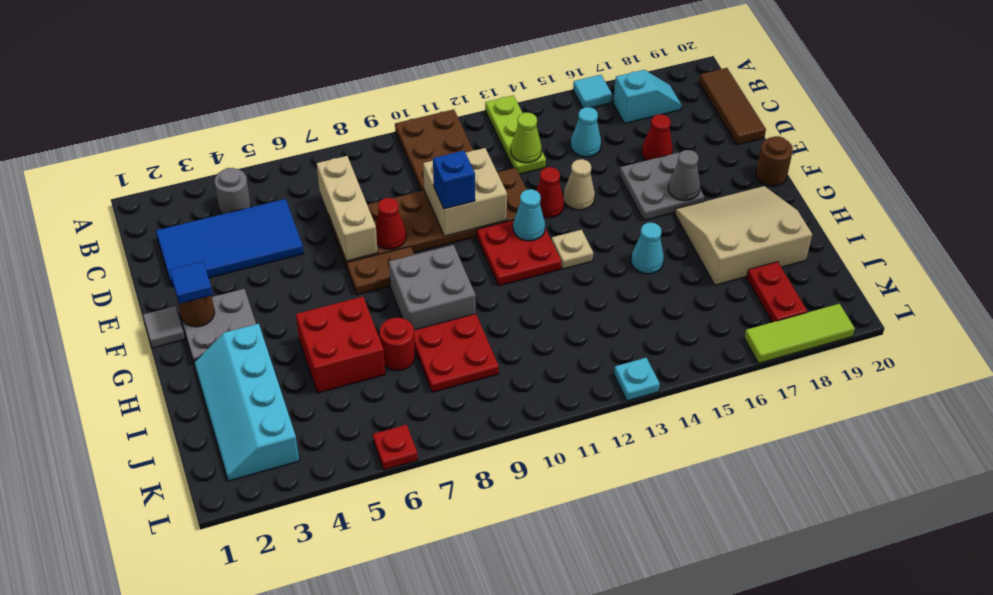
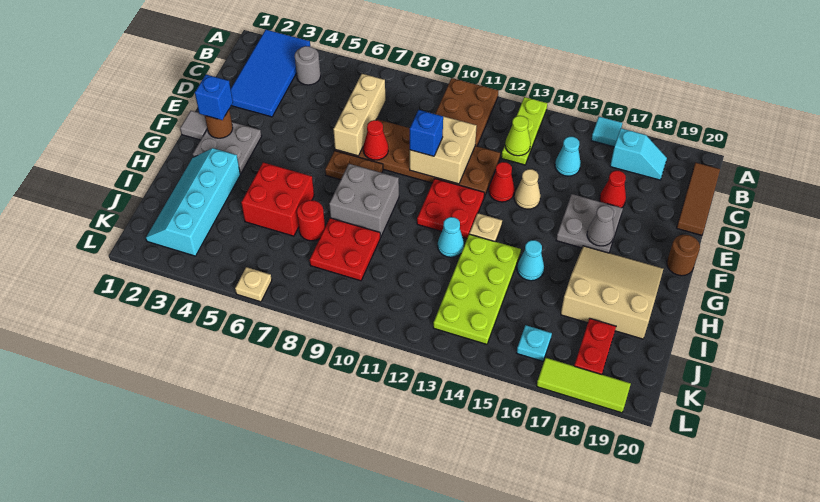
blue 2x4 tile [156,199,304,287] -> blue 2x4 tile turned to [231,30,310,117]
blue 1x1 tile [170,261,213,304] -> blue 1x1 brick [195,75,233,120]
cyan 1x1 cone [513,189,545,241] -> cyan 1x1 cone moved to [438,217,464,257]
none -> lime 2x4 plate [433,234,521,344]
red 1x1 plate [373,425,418,470] -> tan 1x1 plate [235,267,272,302]
cyan 1x1 plate [614,358,660,401] -> cyan 1x1 plate moved to [517,325,552,361]

